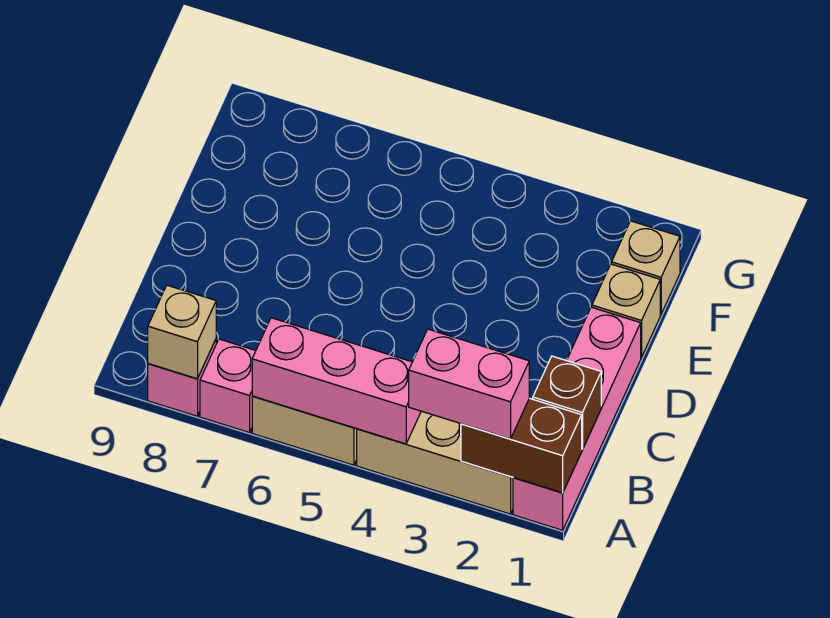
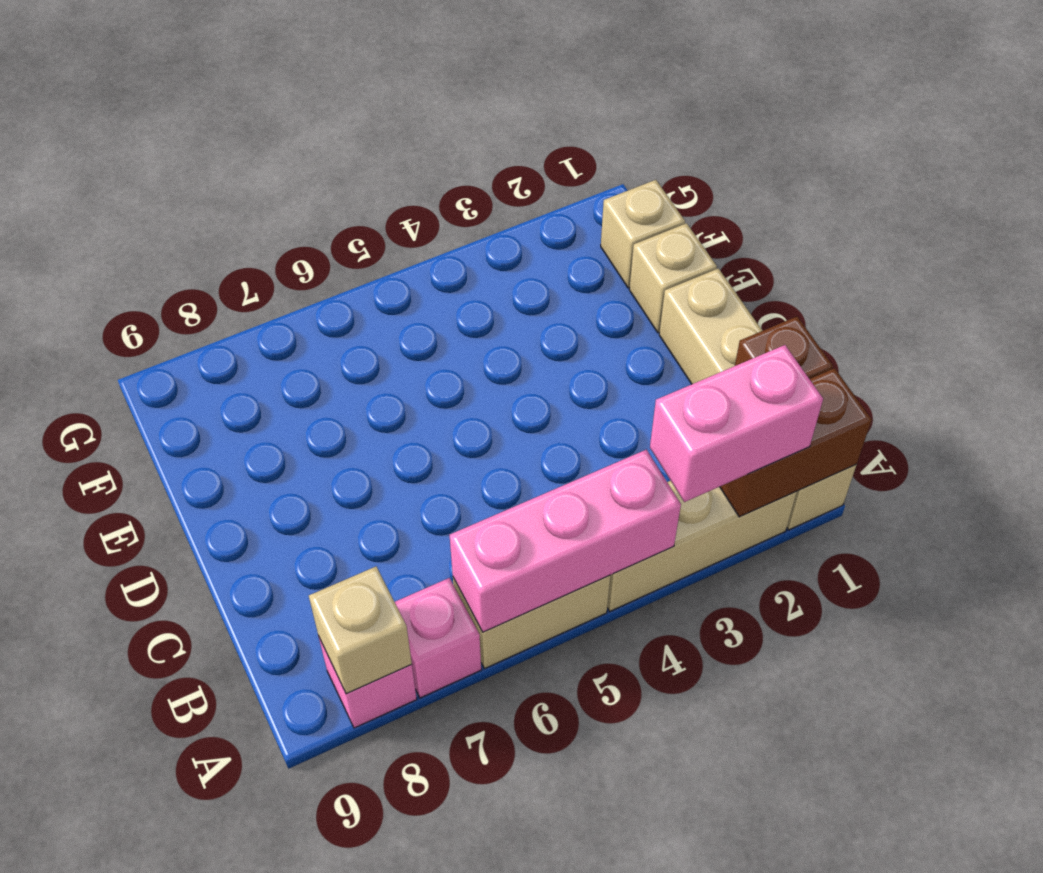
pink 1x4 brick [513,307,641,530] -> tan 1x4 brick [659,268,856,530]

